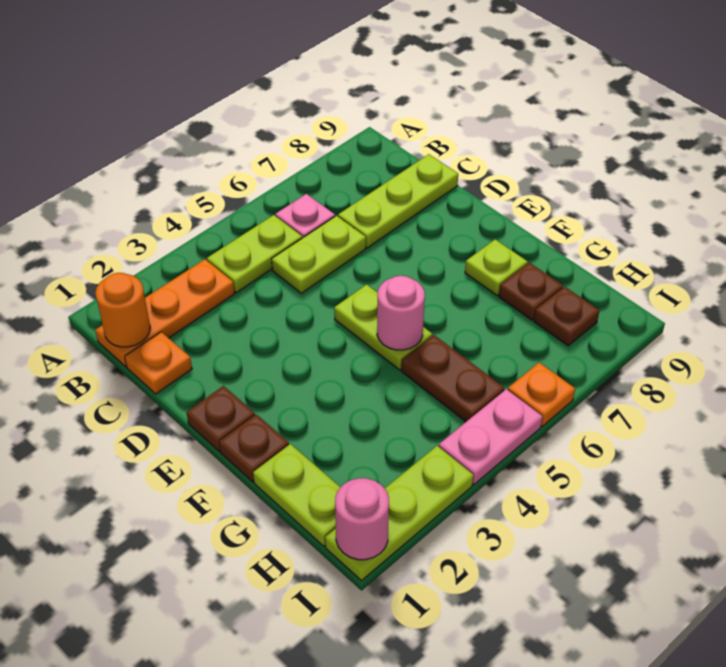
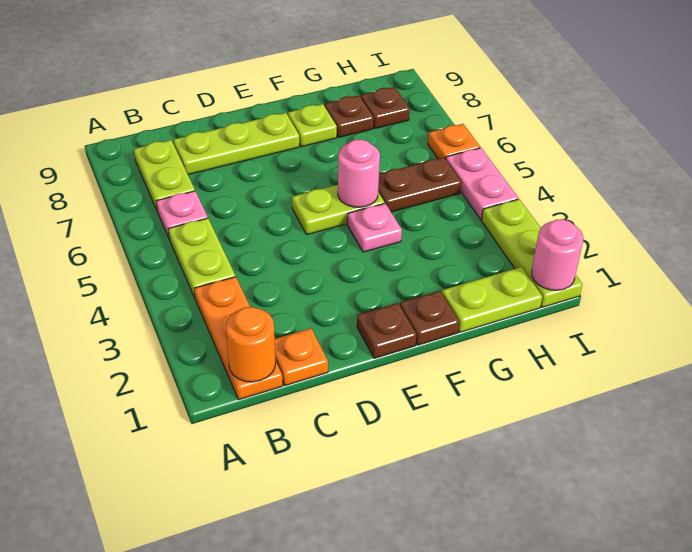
lime 1x2 plate [272,216,366,293] -> lime 1x2 plate moved to [134,140,195,210]
lime 1x3 plate [338,154,458,248] -> lime 1x3 plate turned to [173,113,299,175]
none -> pink 1x1 plate [347,203,402,252]

